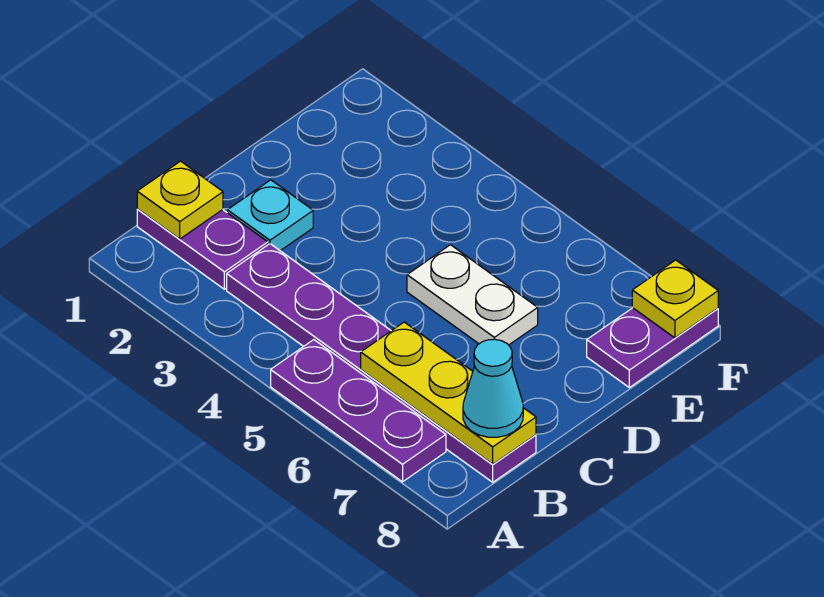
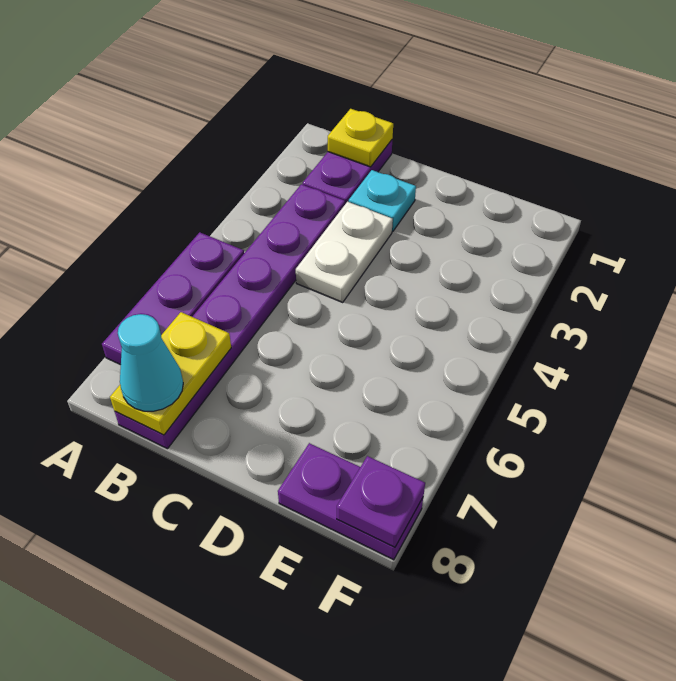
yellow 1x3 plate [361,322,536,464] -> yellow 1x2 plate [110,312,231,435]
white 1x2 plate [407,245,538,345] -> white 1x2 plate moved to [296,202,393,302]
yellow 1x1 plate [632,260,718,338] -> purple 1x1 plate [337,456,425,547]

